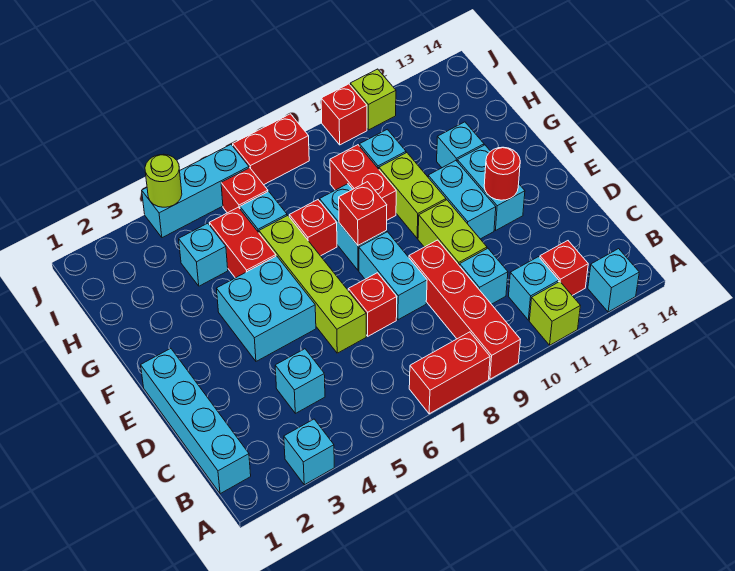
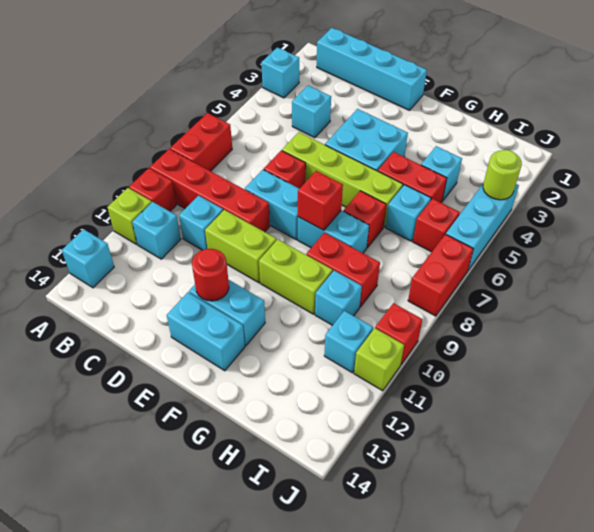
red 1x1 brick [540,241,588,295] -> red 1x1 brick moved to [129,168,176,211]
cyan 1x2 brick [428,161,496,239] -> cyan 1x2 brick moved to [167,292,245,371]
cyan 1x1 brick [437,122,484,168] -> cyan 1x1 brick moved to [324,311,373,373]

